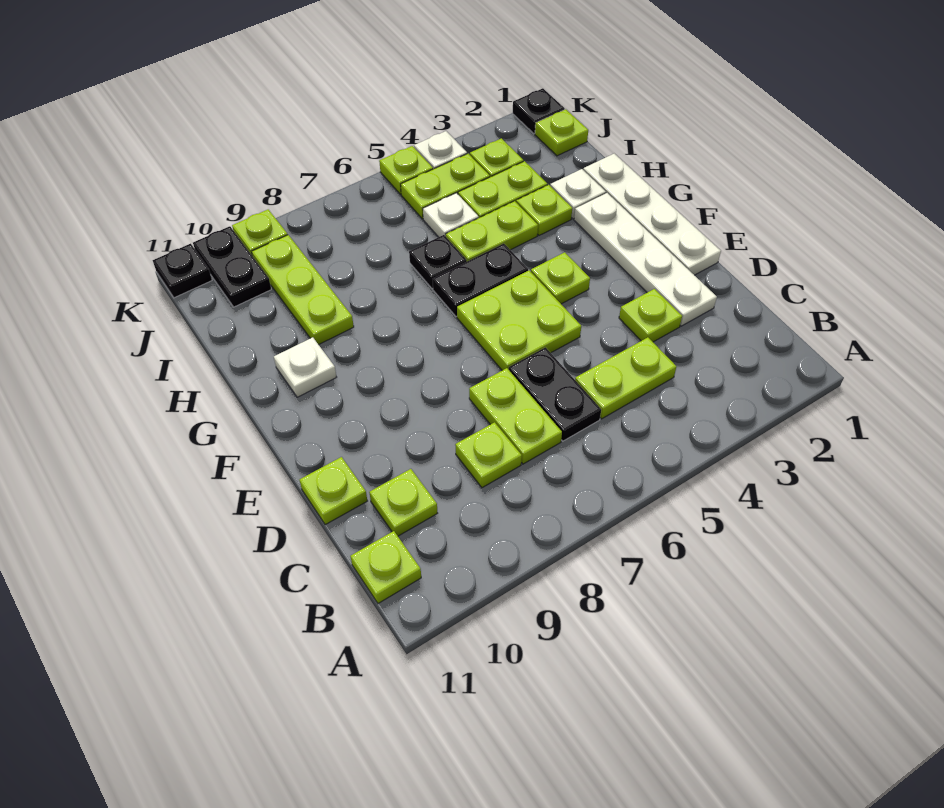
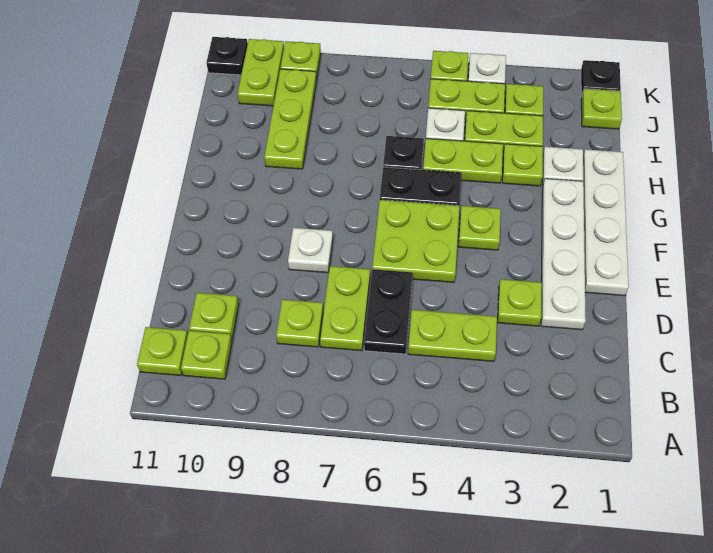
lime 1x1 plate [300,457,367,525] -> lime 1x1 plate moved to [181,331,232,379]
white 1x1 plate [274,337,336,397] -> white 1x1 plate moved to [288,228,333,273]
black 1x2 plate [193,226,271,307] -> lime 1x2 plate [238,39,284,106]

